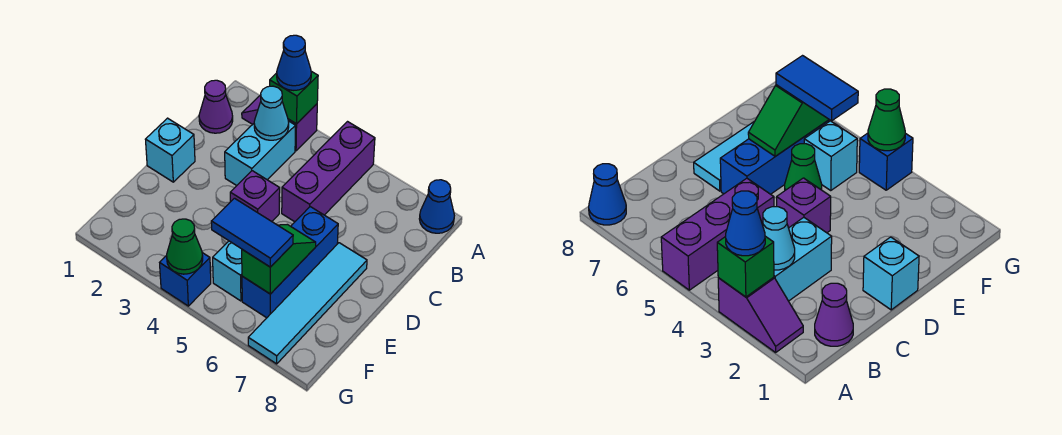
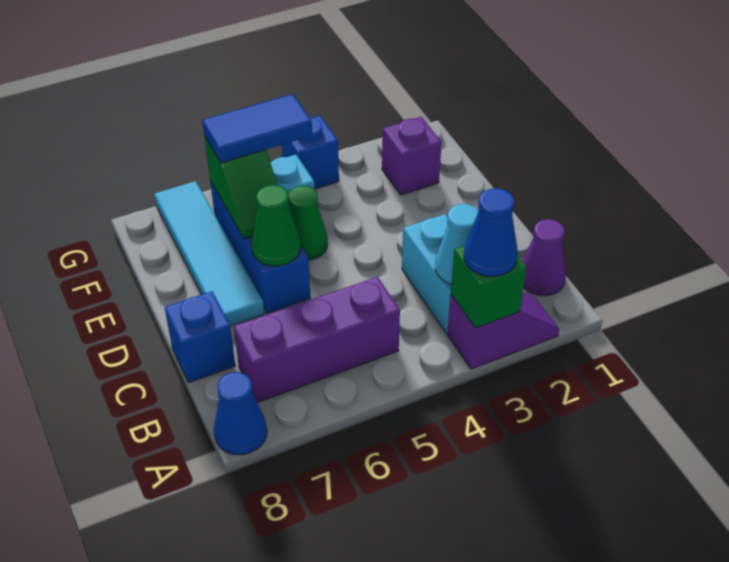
purple 1x3 brick [282,122,375,222] -> purple 1x3 brick turned to [234,277,400,403]
none -> blue 1x1 brick [165,291,235,383]
cyan 1x1 brick [145,118,195,182] -> none
purple 1x1 brick [230,171,280,221] -> purple 1x1 brick moved to [382,117,441,195]
green 1x1 cone [167,219,203,274] -> green 1x1 cone moved to [251,185,301,266]

